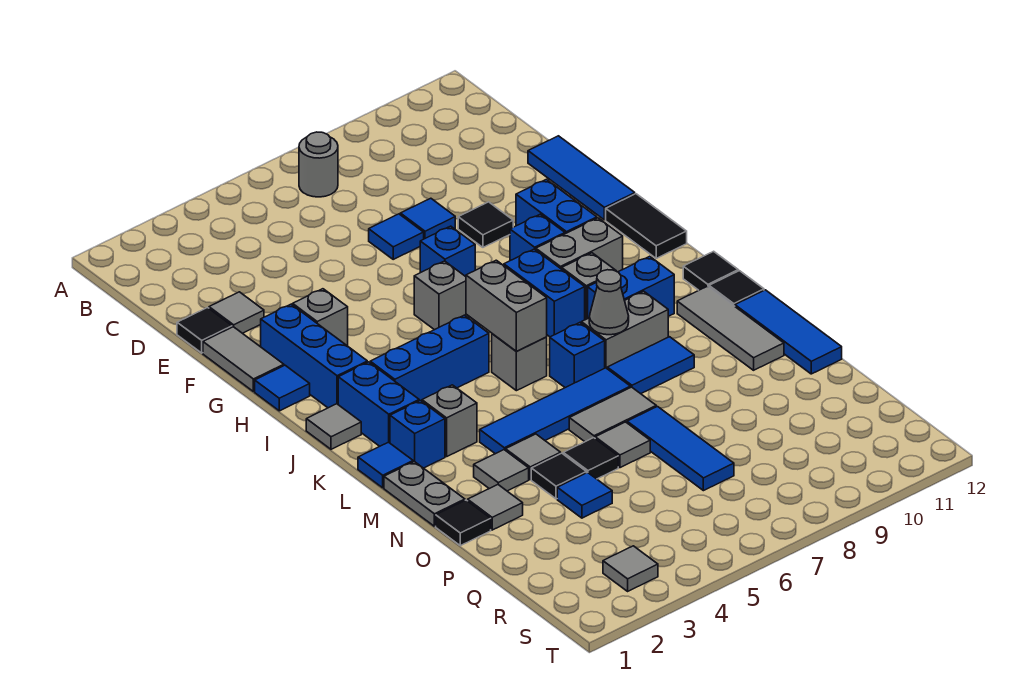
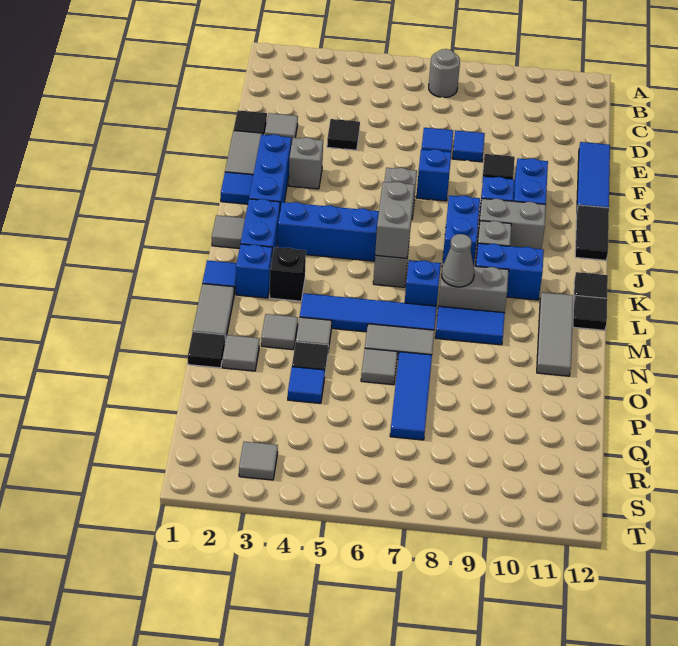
grey 1x1 brick [422,385,477,457] -> black 1x1 brick [270,247,306,301]
grey 1x2 plate [384,462,465,526] -> grey 1x2 tile [193,284,234,342]
blue 1x3 tile [735,290,842,374] -> none
black 1x1 tile [563,438,618,479] -> black 1x1 tile moved to [327,119,360,150]

